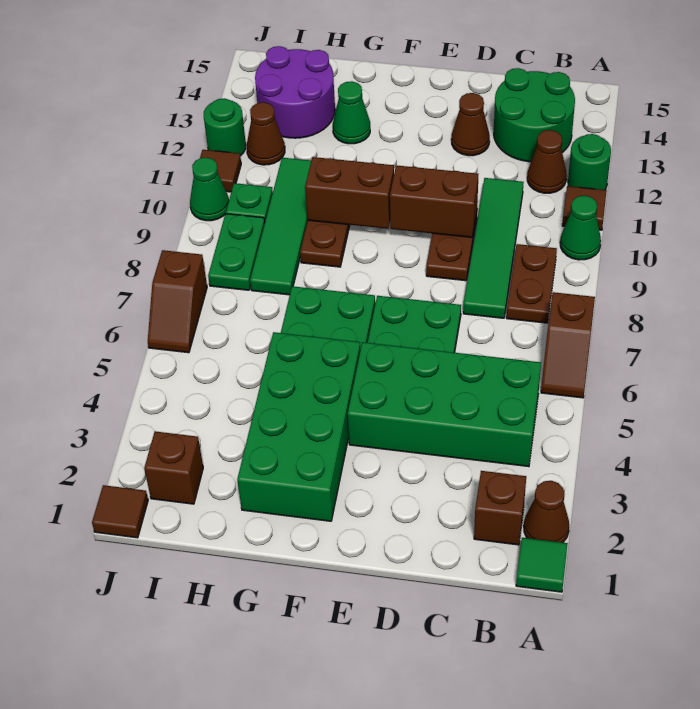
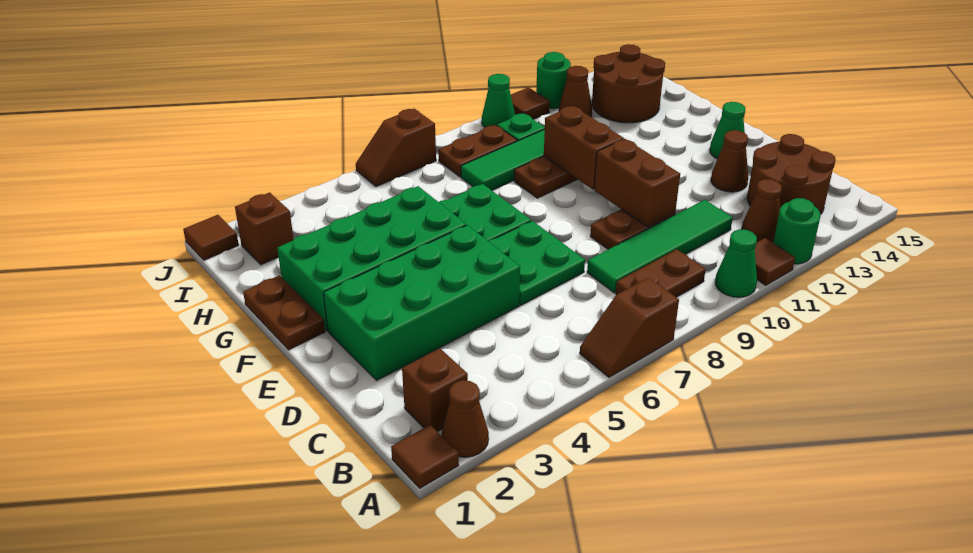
green 1x1 tile [516,538,568,592] -> brown 1x1 tile [391,425,459,488]
green 2x4 brick [348,342,541,467] -> green 2x4 brick turned to [324,225,520,380]
green 2x2 round brick [494,68,575,162] -> brown 2x2 round brick [747,134,836,215]
none -> brown 1x2 plate [243,275,325,350]
green 1x1 cone [333,81,370,144] -> green 1x1 cone moved to [710,102,745,159]
purple 2x2 round brick [255,46,335,138] -> brown 2x2 round brick [592,44,665,123]
green 1x2 plate [208,214,265,290] -> brown 1x2 plate [438,125,517,177]

